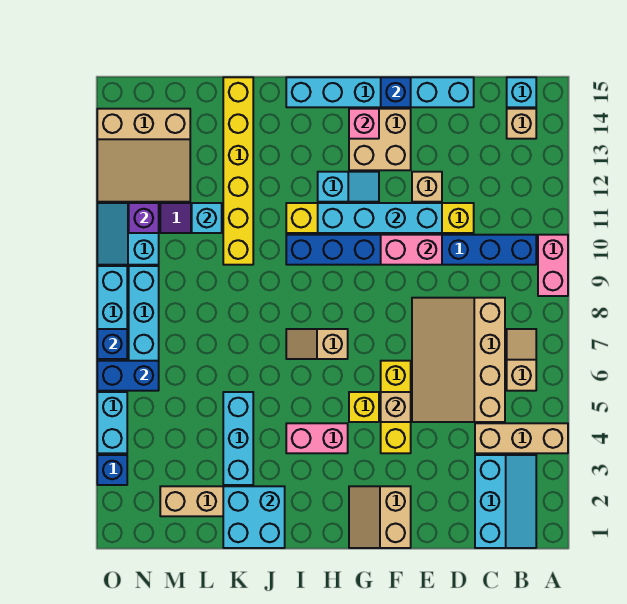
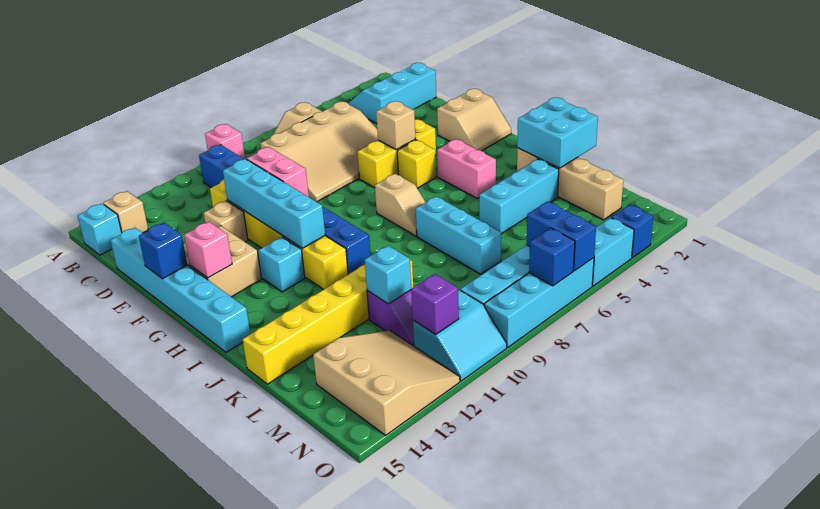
tan 1x3 brick [475,423,568,453] -> none
pink 1x2 brick [538,235,568,296] -> pink 1x1 brick [205,124,245,159]
none -> cyan 1x3 brick [416,196,501,274]

